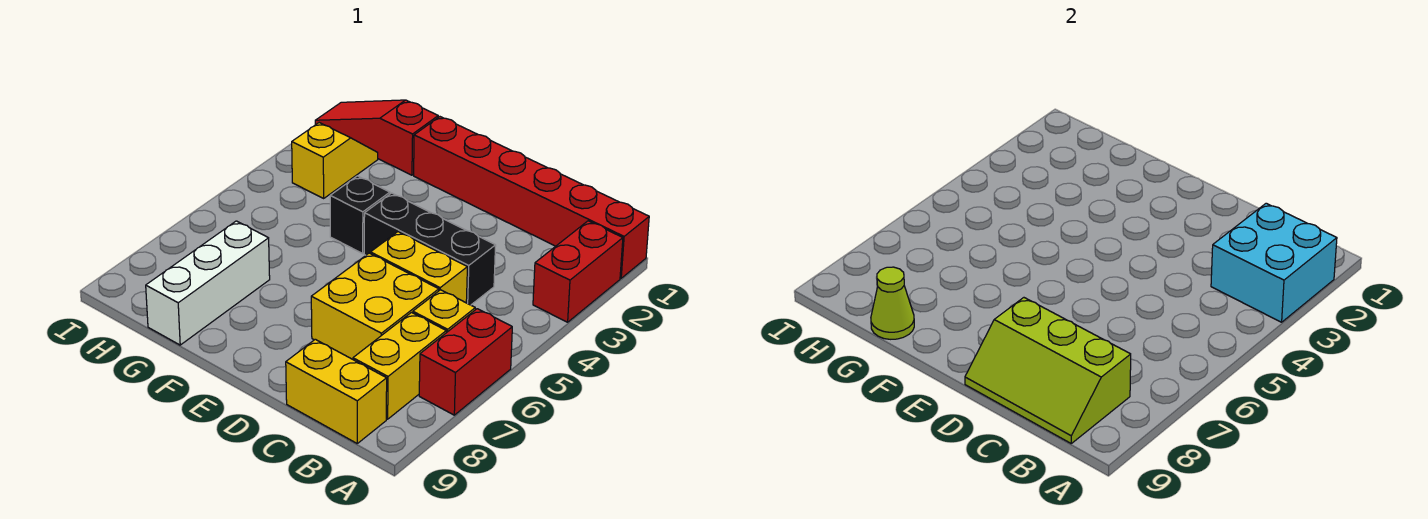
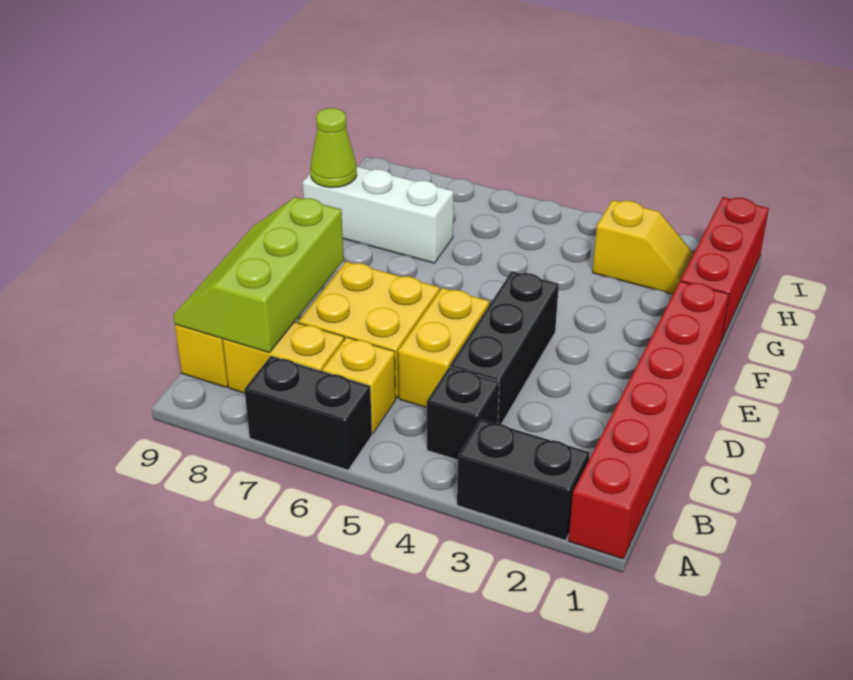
red 1x2 brick [533,221,623,322] -> black 1x2 brick [457,419,590,540]
cyan 2x2 brick [1211,203,1337,322] -> none
red 1x2 brick [419,309,512,415] -> black 1x2 brick [244,356,372,470]
black 1x1 brick [330,176,390,253] -> black 1x1 brick moved to [427,367,499,460]
red 1x3 slope [315,100,438,175] -> red 1x3 brick [680,197,769,341]

